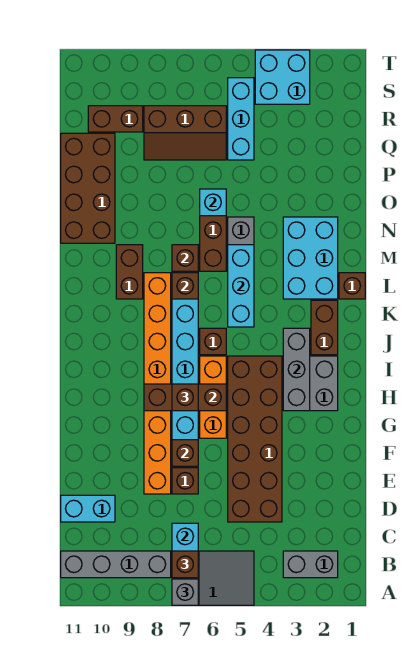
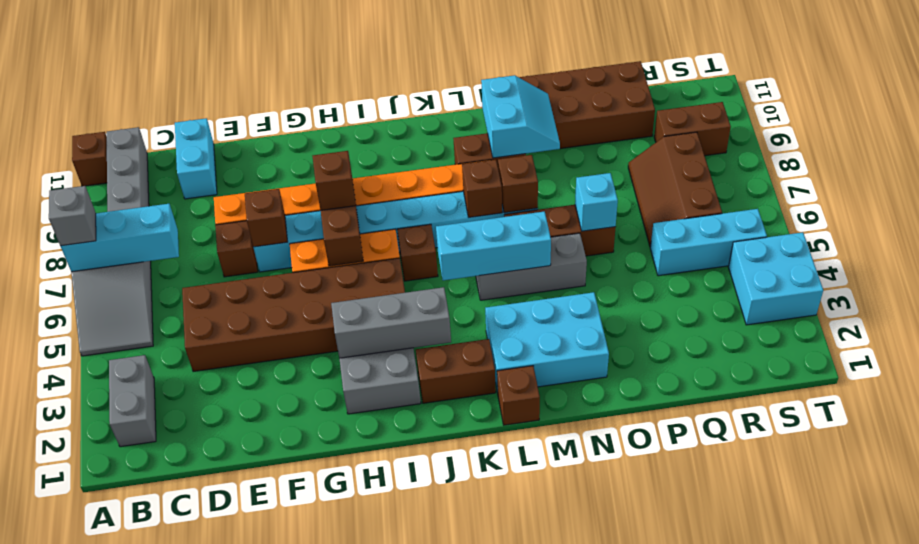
brown 1x1 brick [172,551,198,578] -> brown 1x1 brick moved to [72,132,107,186]
none -> cyan 2x2 slope [481,75,560,158]
brown 1x2 brick [88,106,143,132] -> brown 1x2 brick turned to [654,102,731,156]

